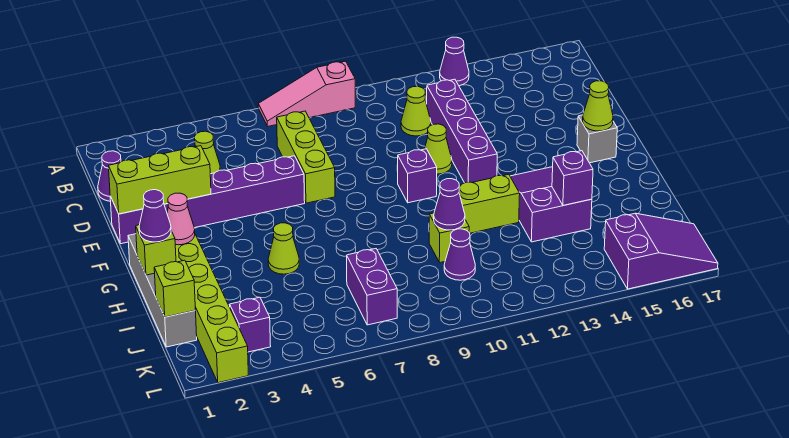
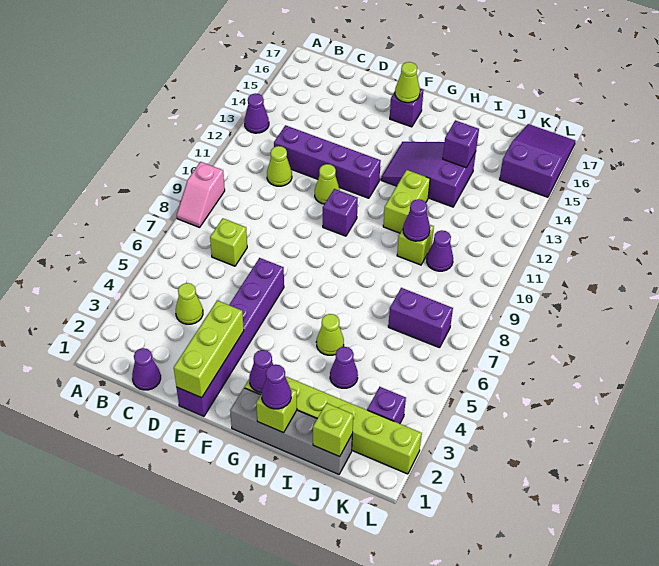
pink 1x3 slope [258,61,355,126] -> pink 1x2 slope [177,162,225,227]
lime 1x3 brick [277,111,335,203] -> lime 1x1 brick [210,218,247,266]
grey 1x1 brick [577,115,617,163] -> purple 1x1 brick [390,89,423,127]
pink 1x1 cone [167,193,195,245] -> purple 1x1 cone [249,350,273,393]
none -> purple 1x1 cone [330,347,358,388]

